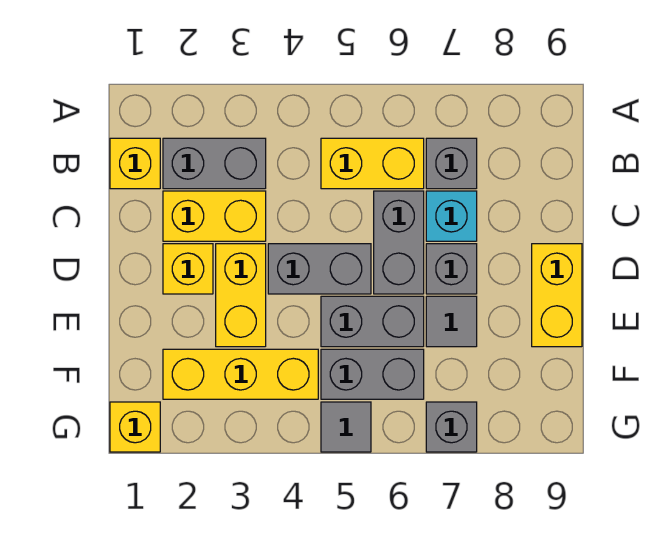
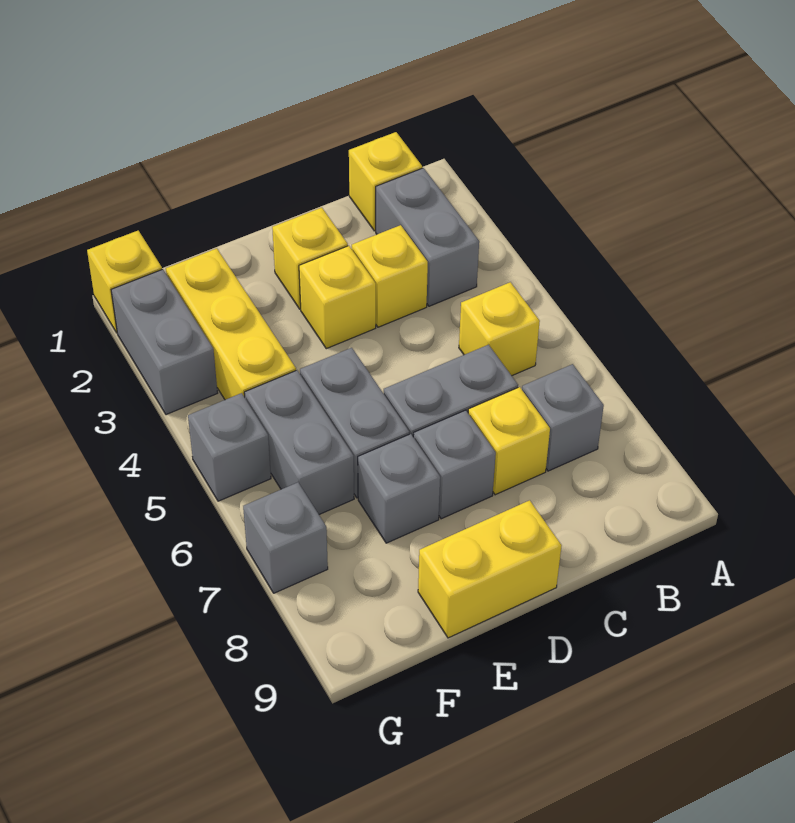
yellow 1x2 brick [321,138,424,189] -> yellow 1x1 brick [459,282,540,376]
yellow 1x2 brick [163,191,266,241] -> yellow 1x1 brick [352,225,428,327]
cyan 1x1 brick [426,191,477,241] -> yellow 1x1 brick [468,387,550,495]
yellow 1x2 brick [216,244,266,347] -> yellow 1x1 brick [299,246,376,349]
grey 1x2 brick [268,244,371,294] -> grey 1x2 brick moved to [111,269,218,415]
grey 1x1 tile [426,296,477,347] -> grey 1x1 brick [358,434,440,543]
grey 1x1 tile [321,402,371,452] -> grey 1x1 brick [188,393,271,501]

